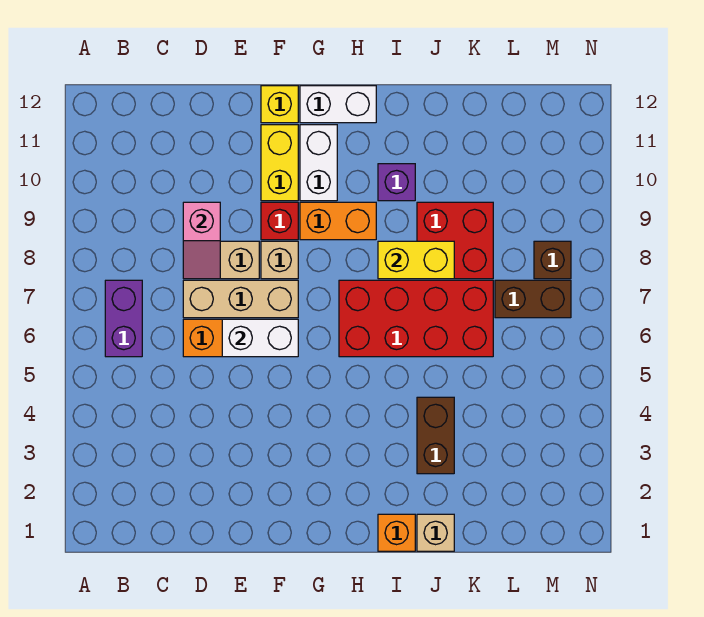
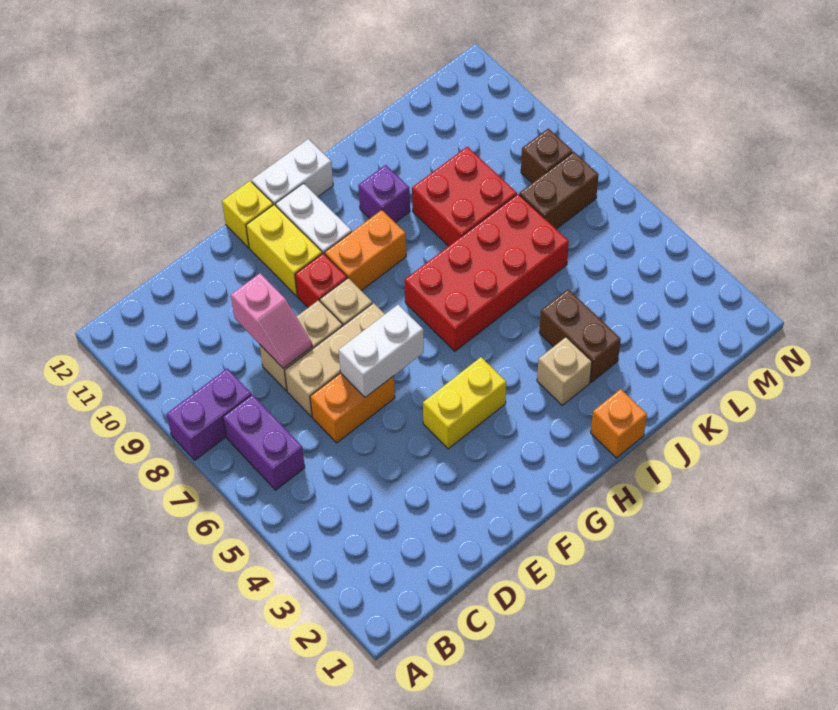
none -> purple 1x2 brick [167,368,251,460]
yellow 1x2 brick [378,241,454,279] -> yellow 1x2 brick moved to [423,357,506,449]
tan 1x1 brick [417,514,454,551] -> tan 1x1 brick moved to [537,337,592,405]

